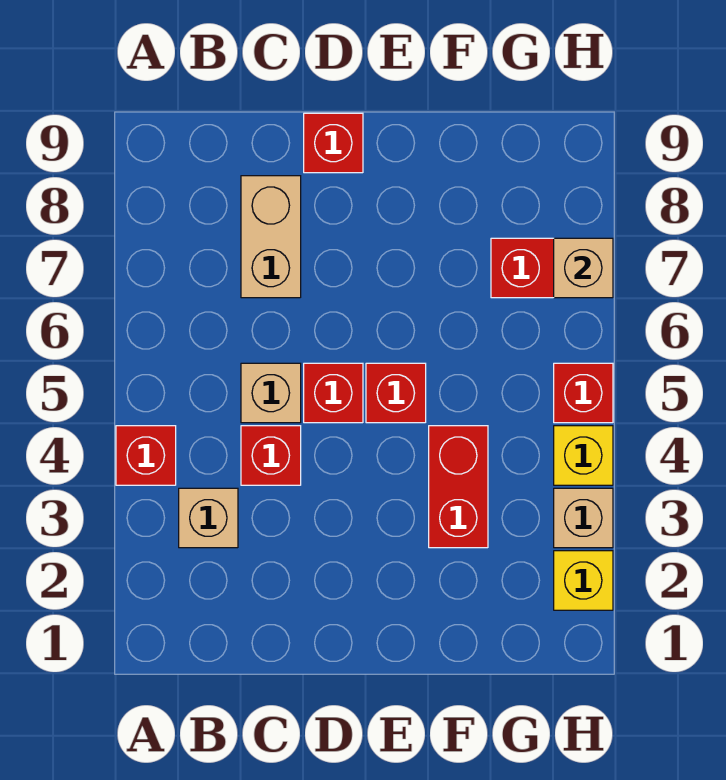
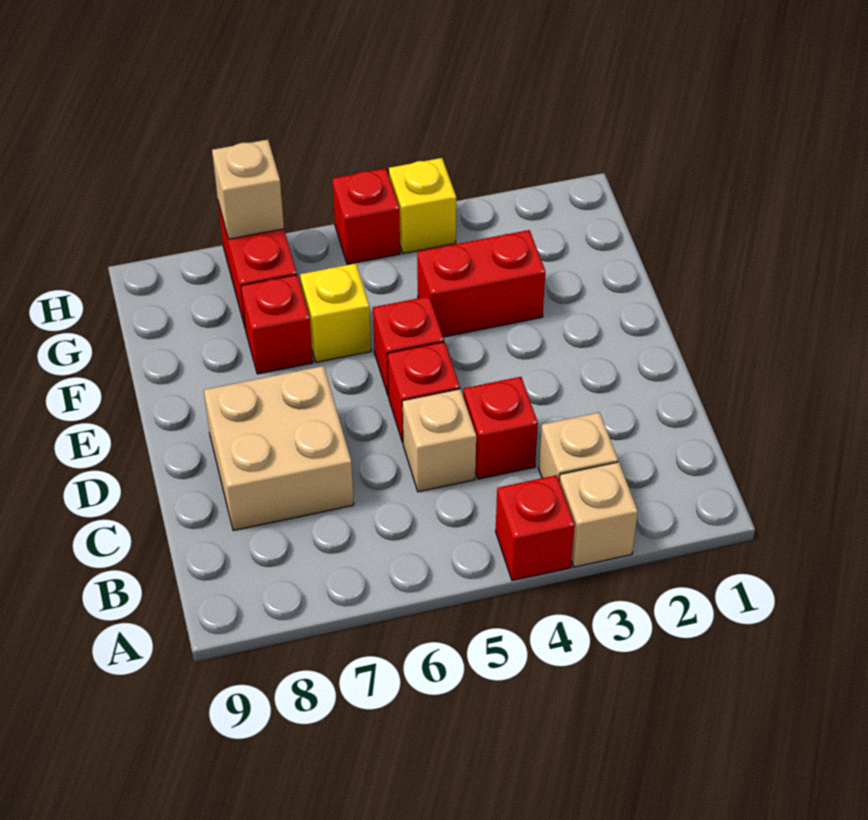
tan 1x2 brick [241,176,301,298] -> tan 2x2 brick [204,366,354,531]
red 1x1 brick [304,113,363,173] -> red 1x1 brick moved to [241,275,313,374]
yellow 1x1 brick [554,551,613,610] -> yellow 1x1 brick moved to [300,263,371,362]
tan 1x1 brick [554,488,613,548] -> tan 1x1 brick moved to [559,462,638,567]

